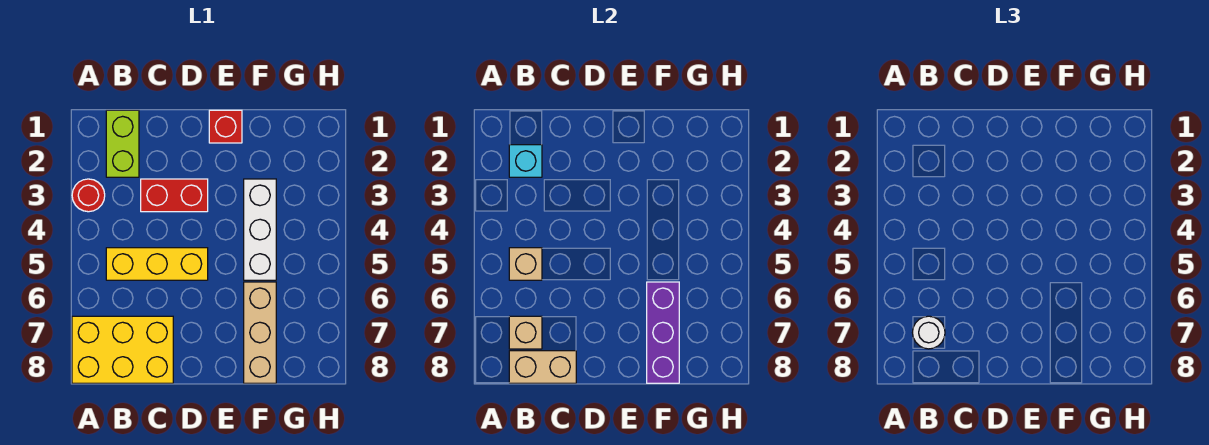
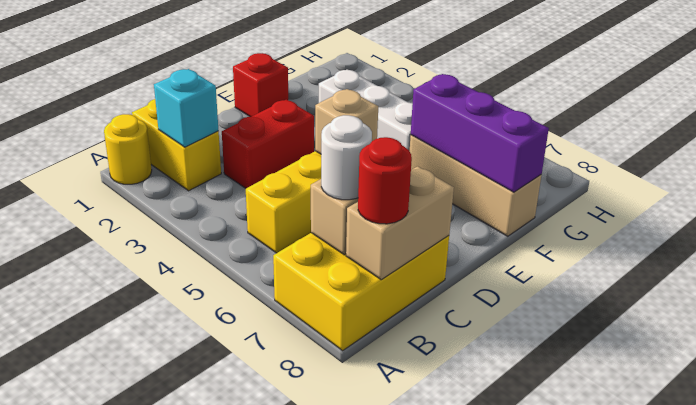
none -> yellow 1x1 round brick [104,114,152,184]
red 1x1 round brick [72,179,105,212] -> red 1x1 round brick moved to [358,137,412,224]
lime 1x2 brick [106,110,139,177] -> yellow 1x2 brick [132,99,221,191]
tan 1x1 brick [509,248,542,280] -> tan 1x1 brick moved to [315,89,378,154]

